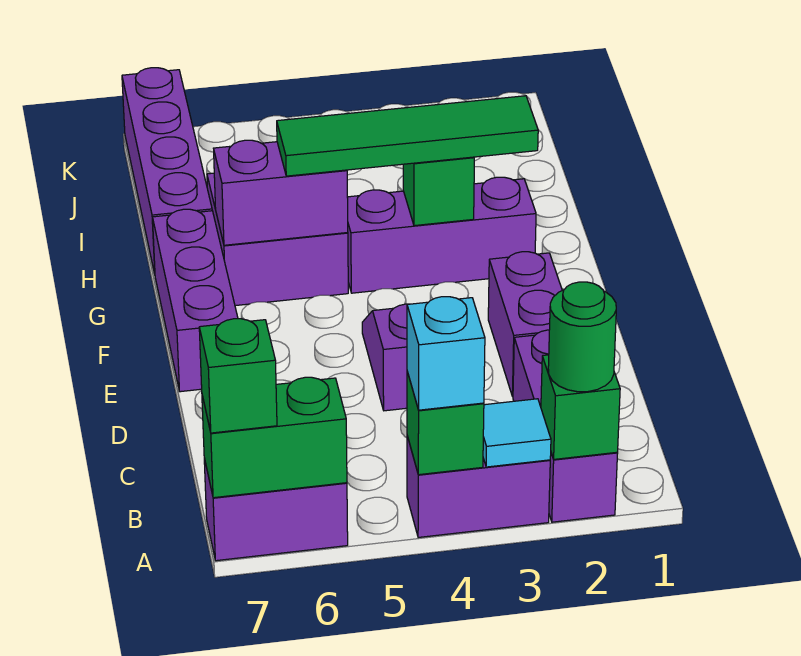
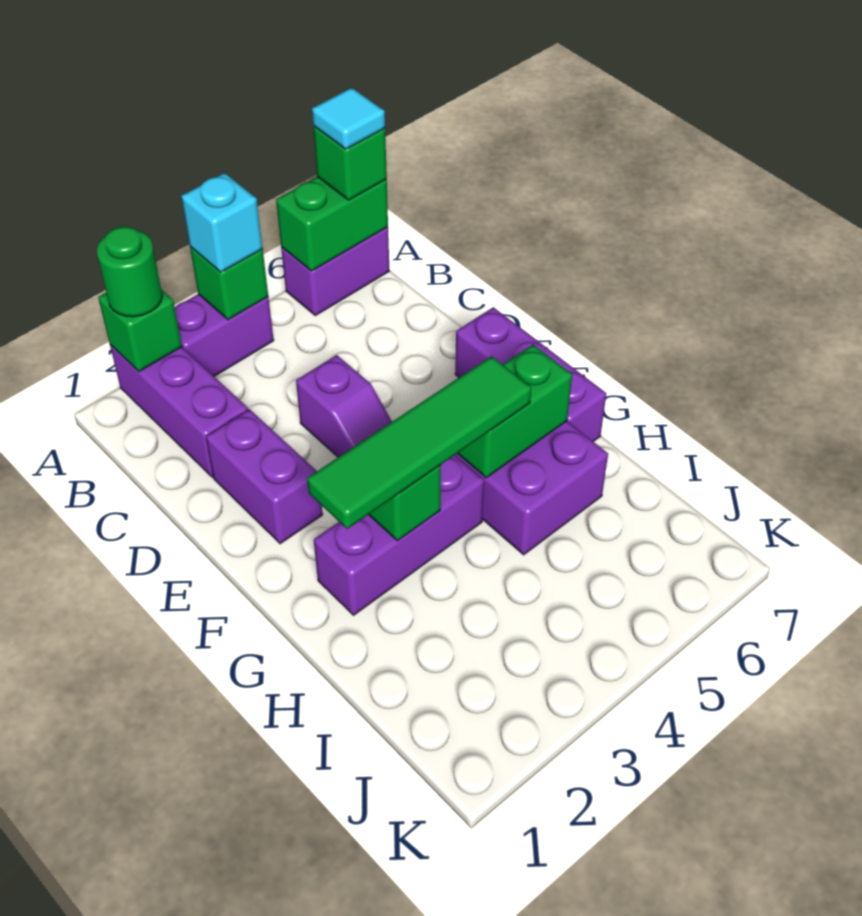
cyan 1x1 tile [483,399,551,467] -> cyan 1x1 tile moved to [312,88,385,149]
purple 1x2 brick [214,140,348,245] -> green 1x2 brick [457,345,572,478]
purple 1x4 brick [122,68,212,273] -> none

